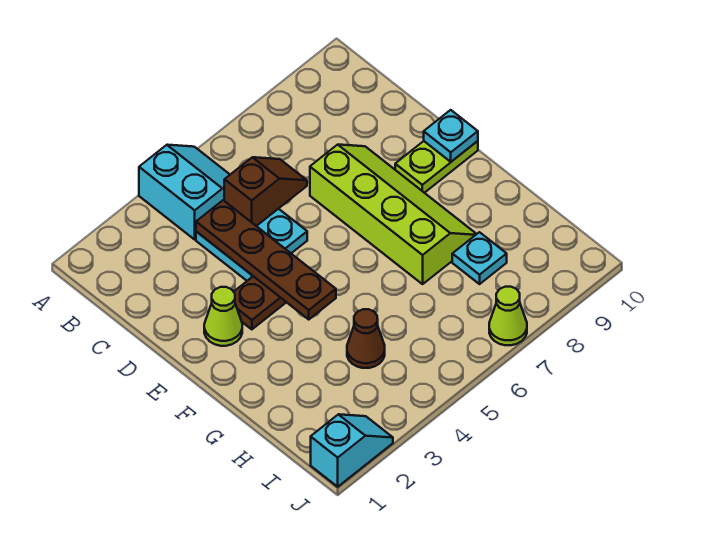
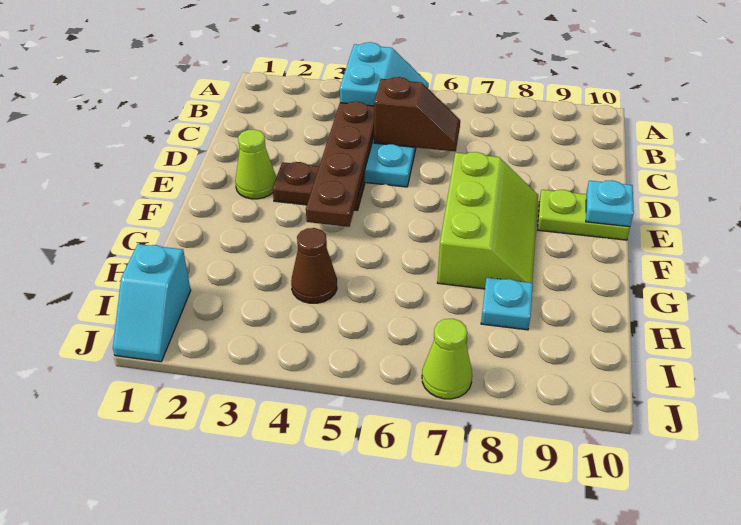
lime 2x4 slope [310,145,476,284] -> lime 2x3 slope [437,152,538,289]
cyan 1x2 slope [311,414,393,487] -> cyan 1x2 slope turned to [113,244,191,362]

